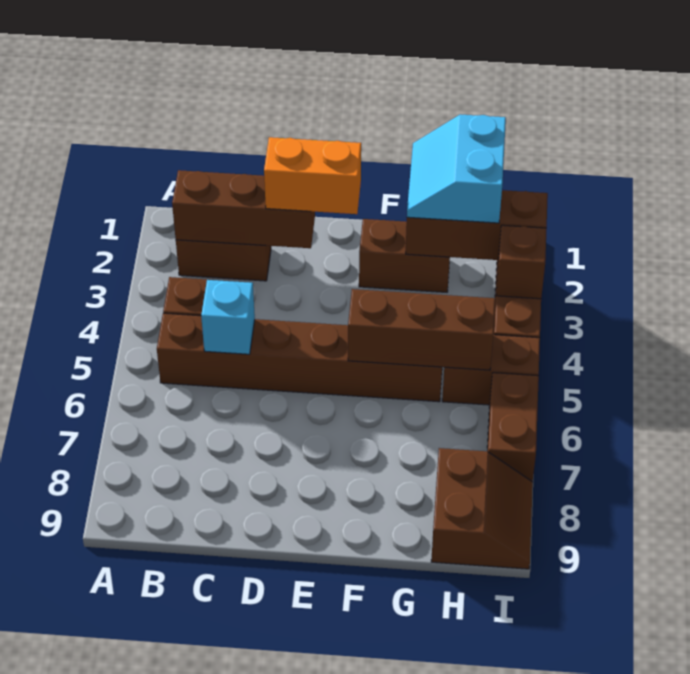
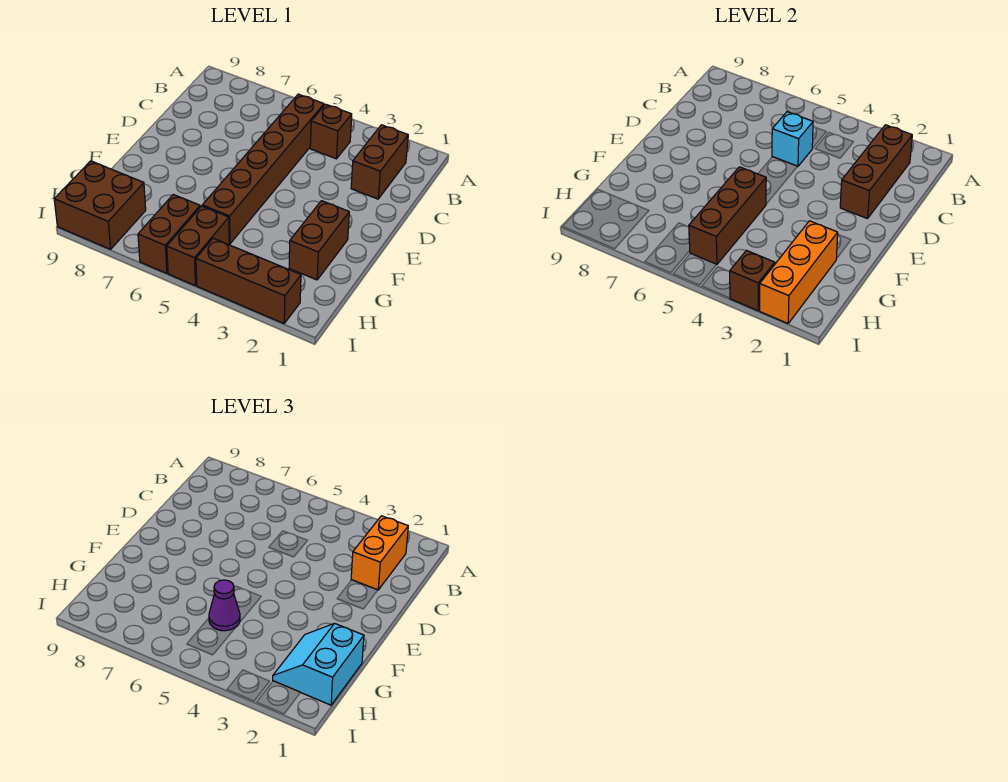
orange 1x2 brick [264,137,361,214] -> orange 1x2 brick moved to [351,516,408,590]
cyan 2x2 slope [407,114,506,223] -> cyan 2x2 slope turned to [273,623,364,705]
brown 1x3 brick [406,190,548,260] -> orange 1x3 brick [760,221,838,323]
none -> purple 1x1 cone [209,580,240,631]
brown 2x2 slope [431,448,533,569] -> brown 2x2 brick [54,161,146,249]
brown 1x2 brick [487,373,539,482] -> brown 1x2 brick turned to [138,195,200,273]

